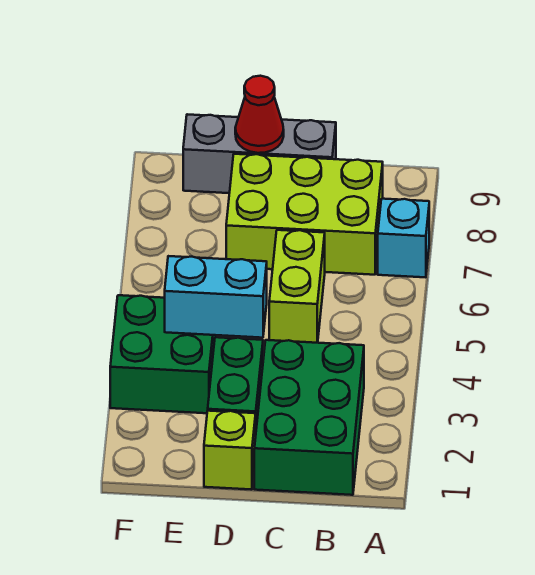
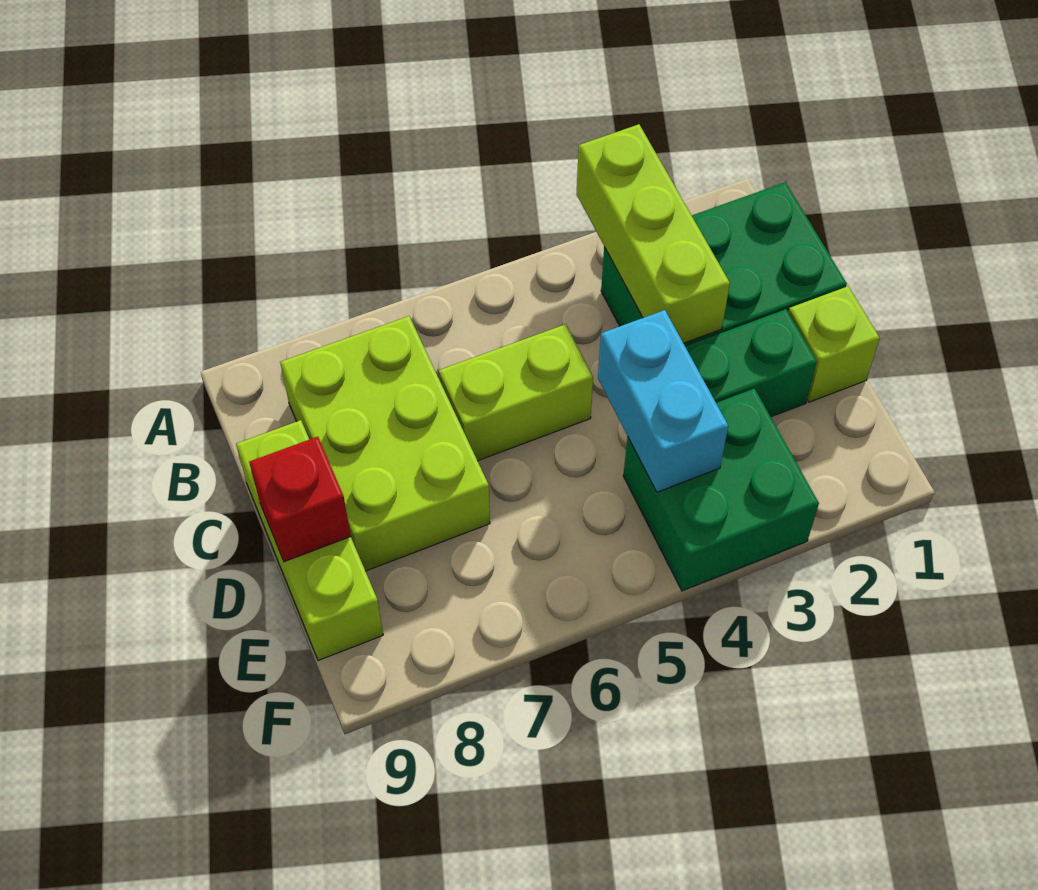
none -> lime 1x3 brick [576,124,730,343]
cyan 1x1 brick [378,199,429,277] -> none
grey 1x3 brick [183,114,336,193] -> lime 1x3 brick [236,420,383,661]
red 1x1 cone [235,76,284,153] -> red 1x1 brick [249,437,351,562]

